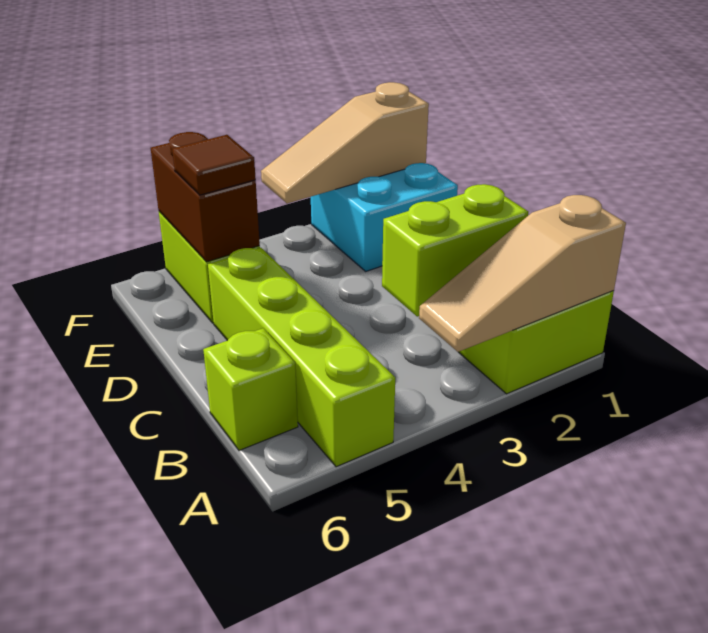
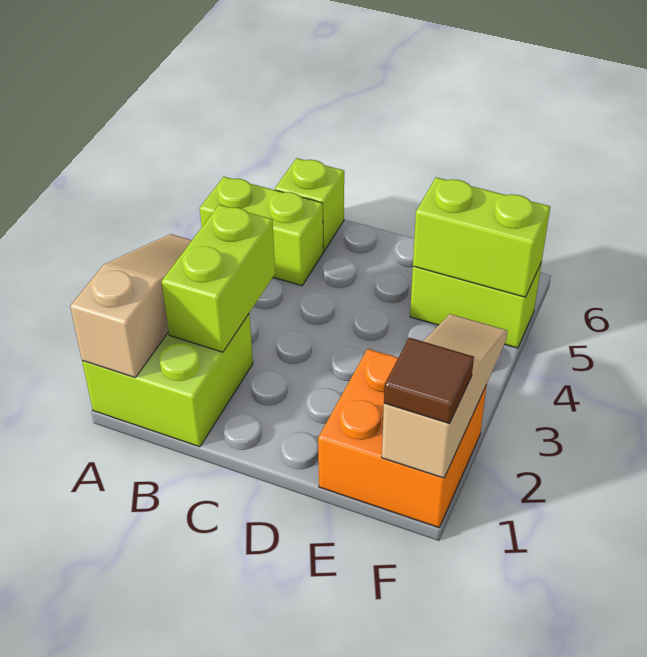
lime 1x4 brick [208,248,395,467] -> lime 1x2 brick [200,177,323,286]
cyan 2x2 brick [311,163,458,271] -> orange 2x2 brick [318,349,486,528]
brown 1x2 brick [151,132,260,262] -> lime 1x2 brick [413,177,550,297]
brown 1x1 tile [172,135,256,195] -> brown 1x1 tile moved to [384,338,474,424]

